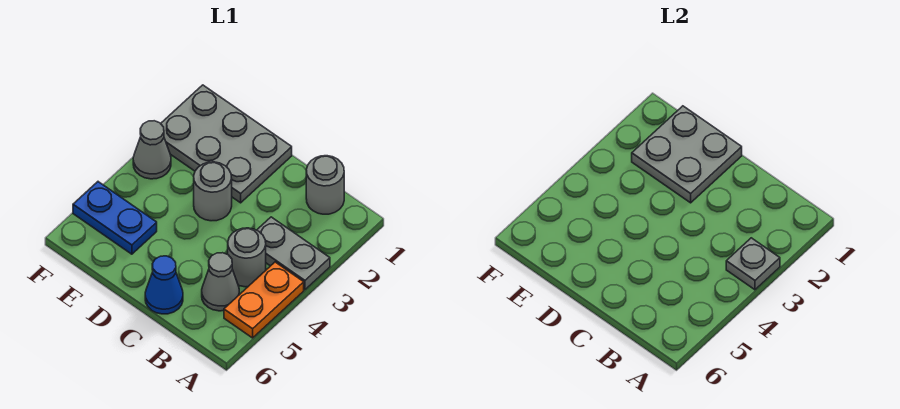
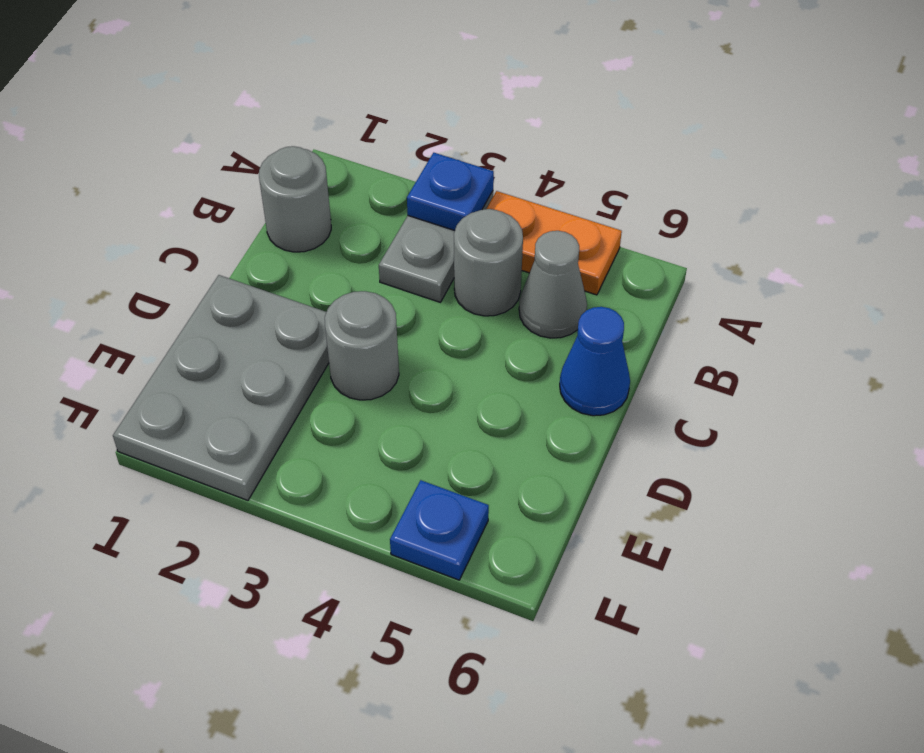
grey 1x1 plate [726,238,780,290] -> blue 1x1 plate [407,153,494,231]
grey 2x2 plate [632,106,742,203] -> none
blue 1x2 plate [73,182,157,254] -> blue 1x1 plate [390,480,489,580]
grey 1x1 cone [133,121,171,179] -> none

